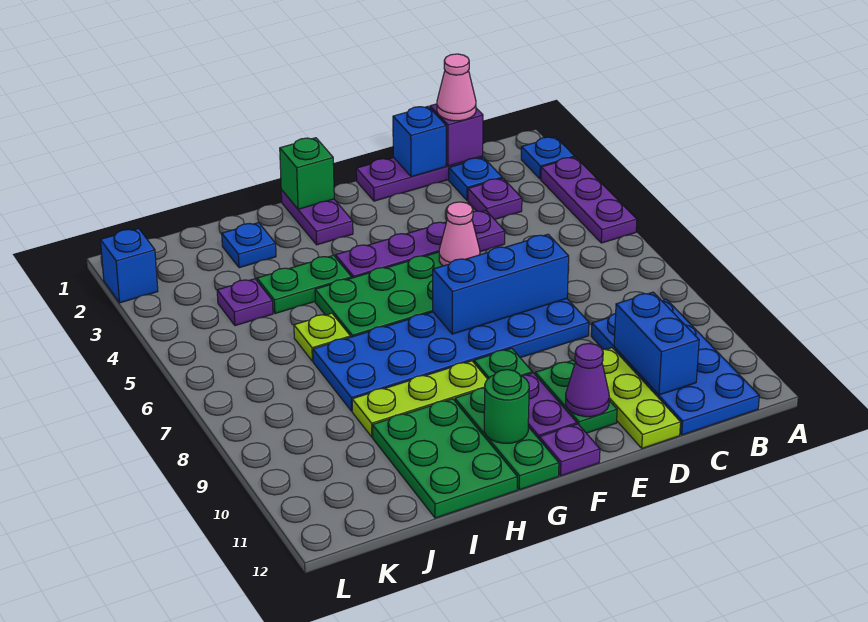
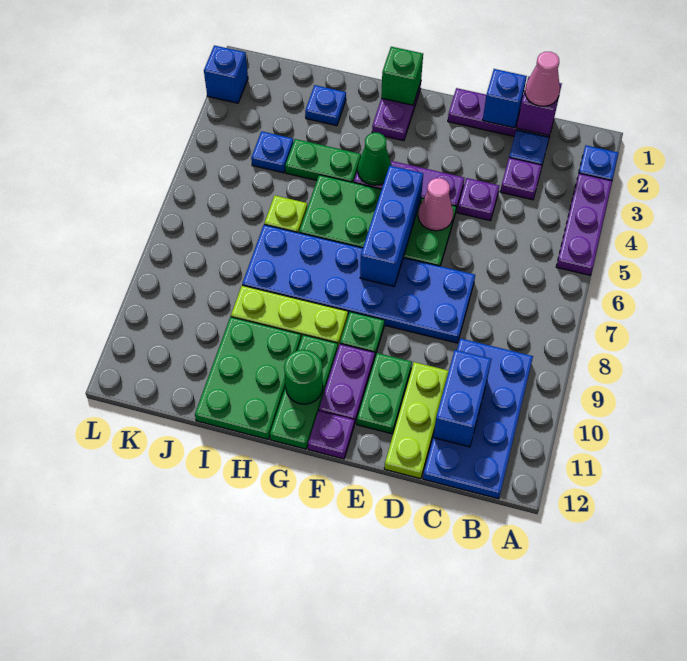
blue 1x3 brick [433,234,569,334] -> blue 1x3 brick turned to [360,166,423,286]
purple 1x1 cone [566,343,609,417] -> none
none -> green 1x1 cone [358,133,392,185]
purple 1x1 plate [217,279,273,326] -> blue 1x1 plate [251,131,293,173]

